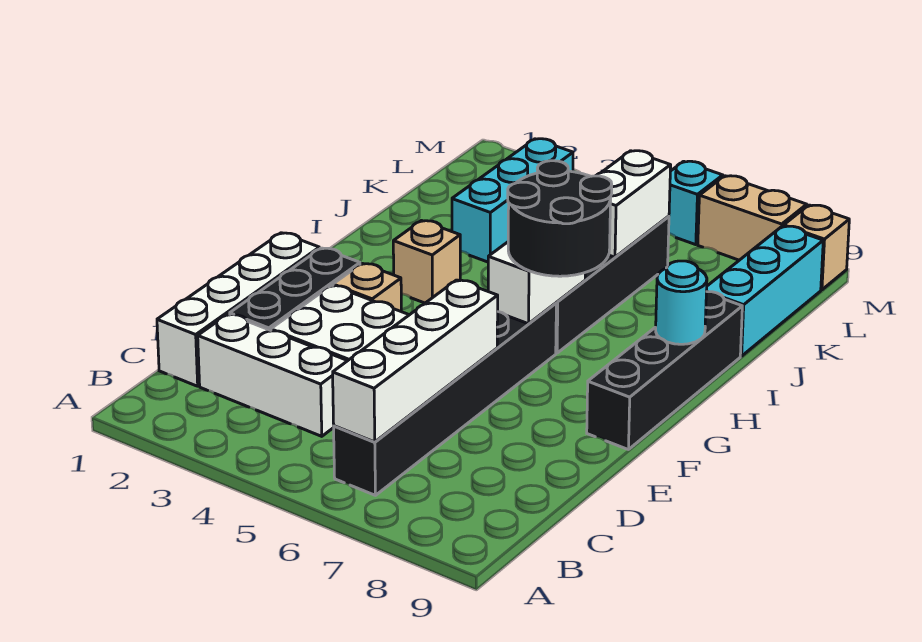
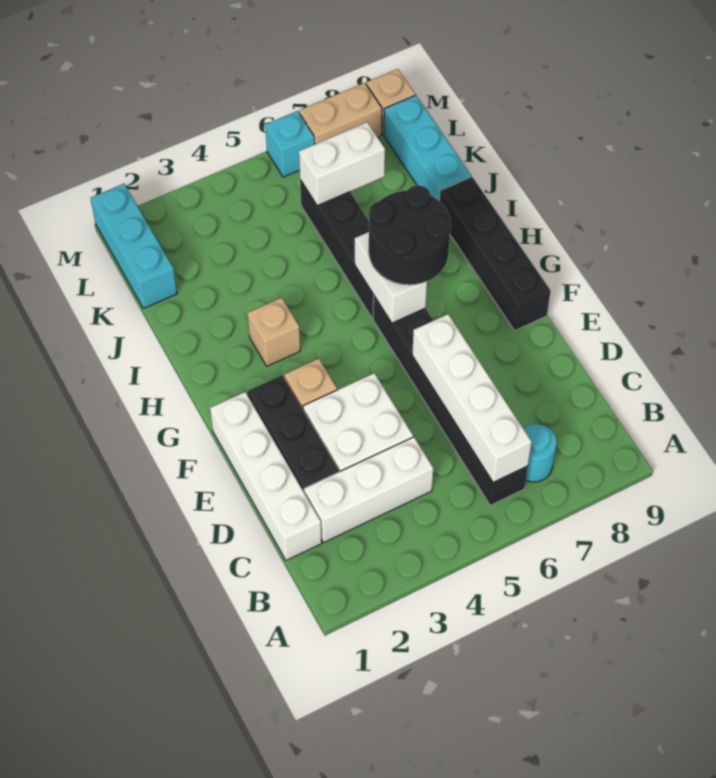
cyan 1x1 round brick [656,261,707,344] -> cyan 1x1 round brick moved to [523,424,557,482]
cyan 1x3 brick [452,139,573,262] -> cyan 1x3 brick moved to [91,184,177,308]
white 1x2 brick [596,151,671,257] -> white 1x2 brick turned to [299,122,385,206]

